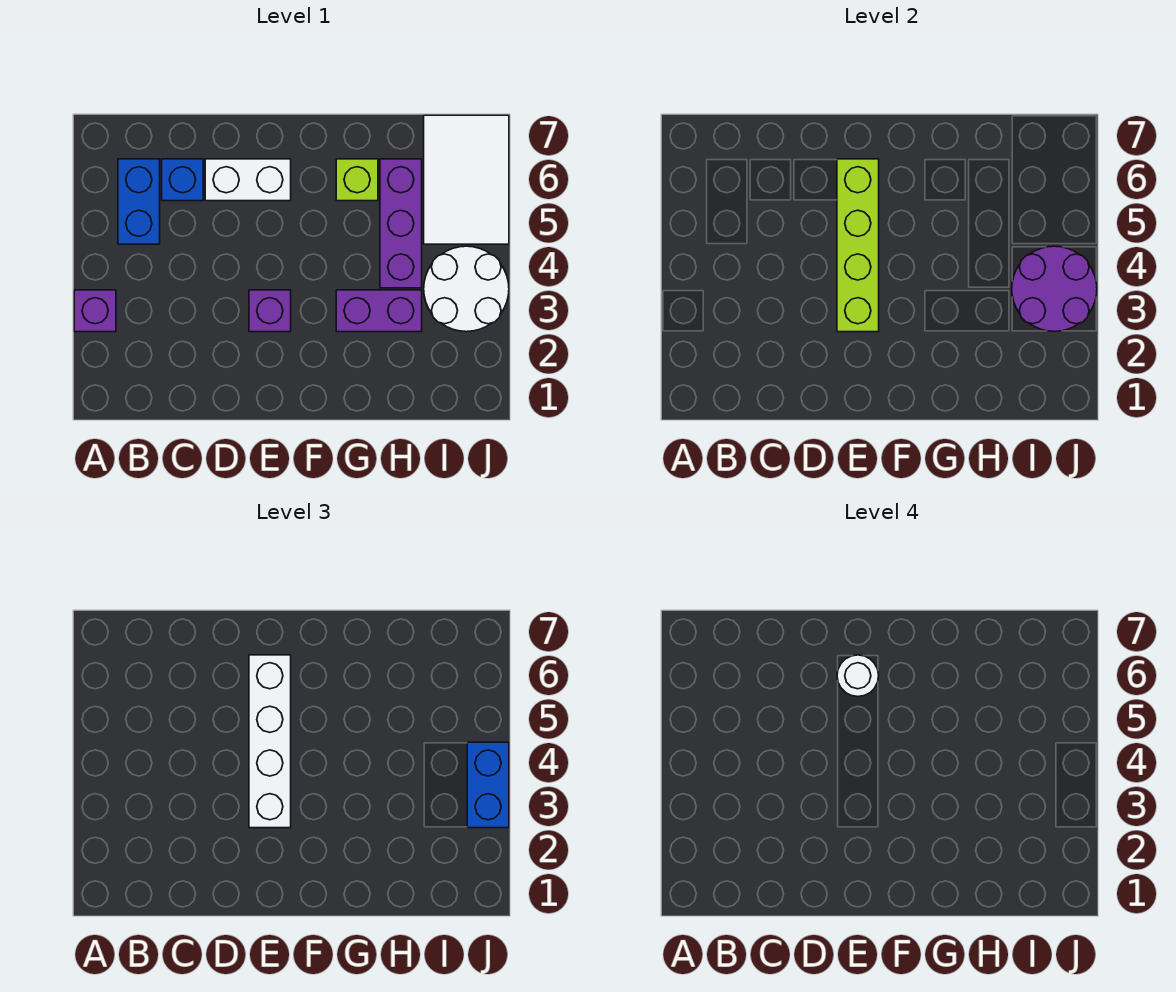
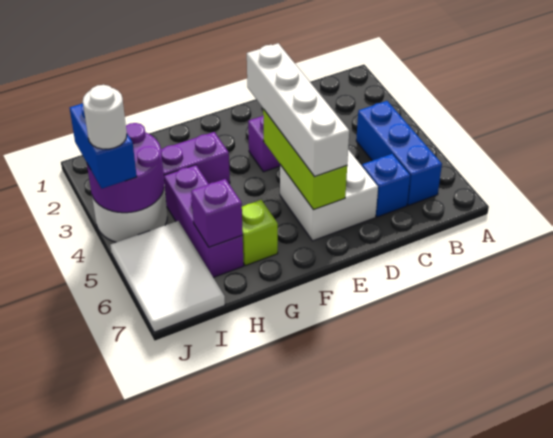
purple 1x1 brick [74,290,116,332] -> purple 1x1 brick moved to [191,179,243,247]
blue 1x2 brick [118,159,160,244] -> blue 1x3 brick [356,101,442,205]
white 1x2 brick [205,159,291,201] -> white 2x2 brick [280,150,378,241]
lime 1x4 brick [837,159,879,332] -> lime 1x3 brick [263,109,347,210]
white 1x1 round brick [837,655,879,697] -> white 1x1 round brick moved to [83,85,127,149]

